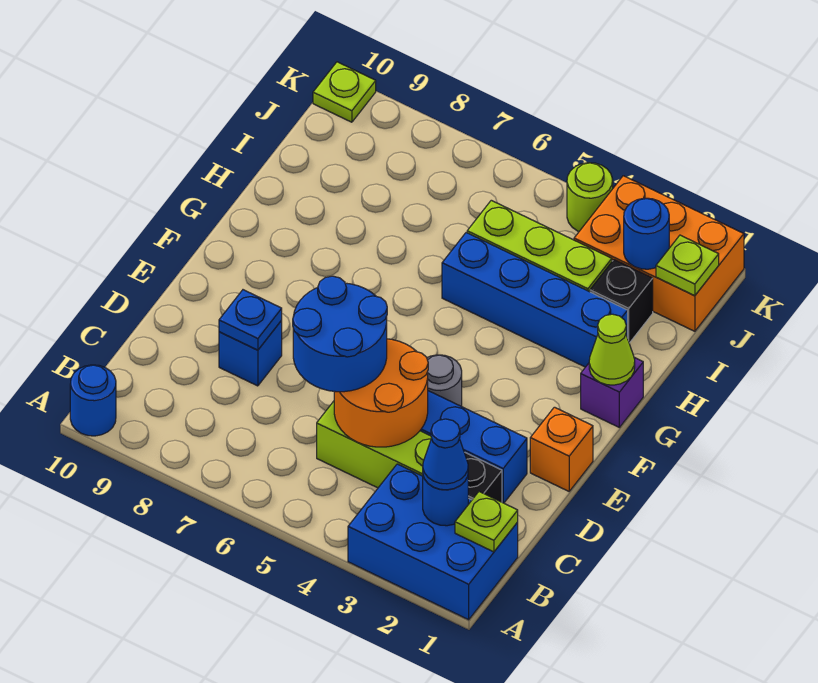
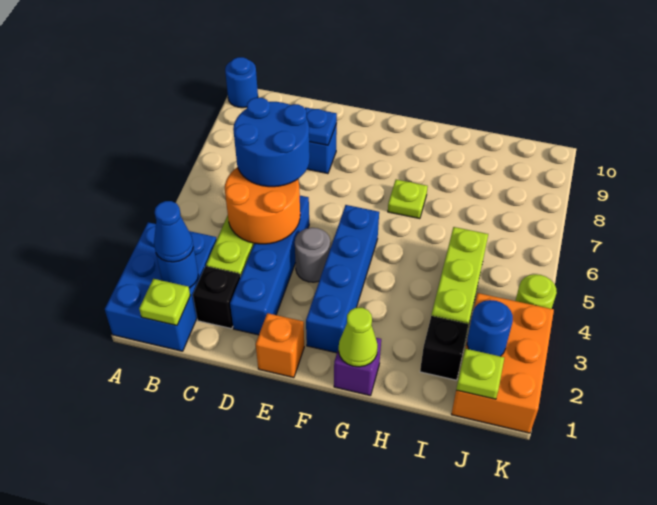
blue 1x4 brick [442,233,628,367] -> blue 1x4 brick moved to [306,205,379,353]
lime 1x1 plate [313,62,376,122] -> lime 1x1 plate moved to [388,180,428,219]

